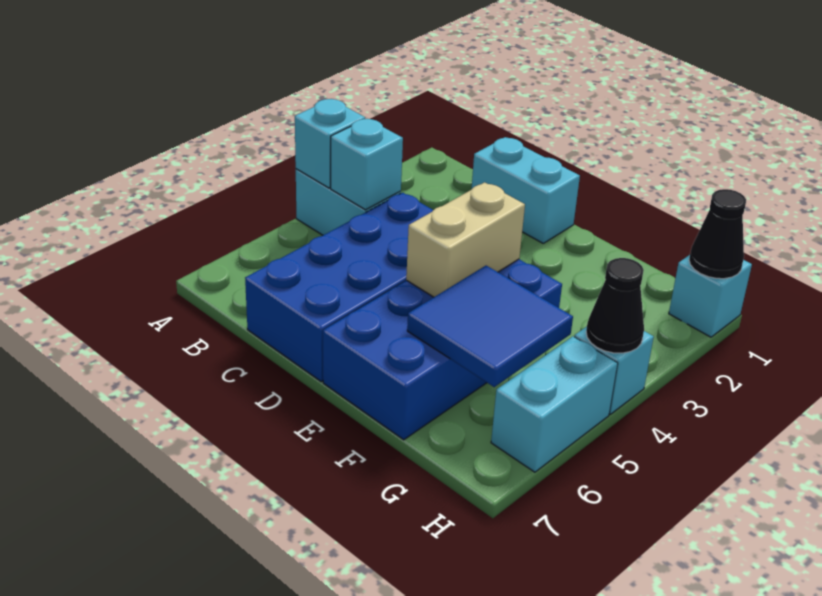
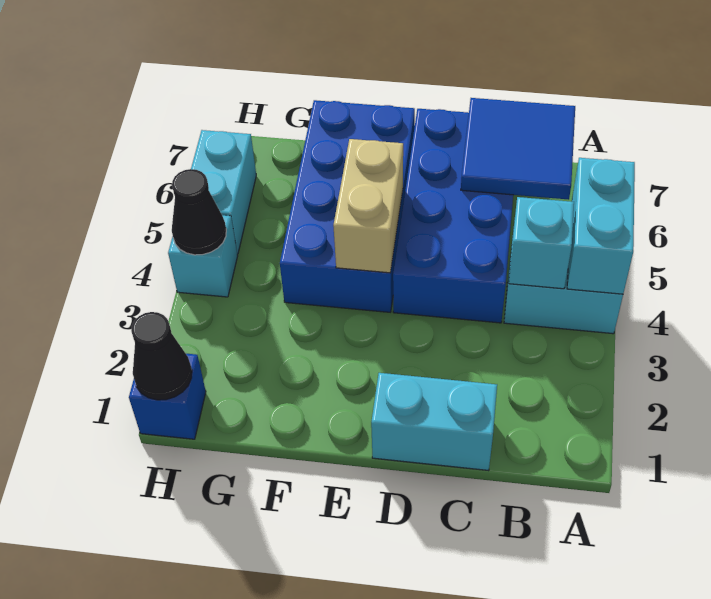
cyan 1x1 brick [295,99,365,188] -> cyan 1x2 brick [567,158,635,294]
blue 2x2 tile [407,266,573,387] -> blue 2x2 tile moved to [461,98,575,200]
cyan 1x1 brick [669,255,752,337] -> blue 1x1 brick [129,354,206,439]

